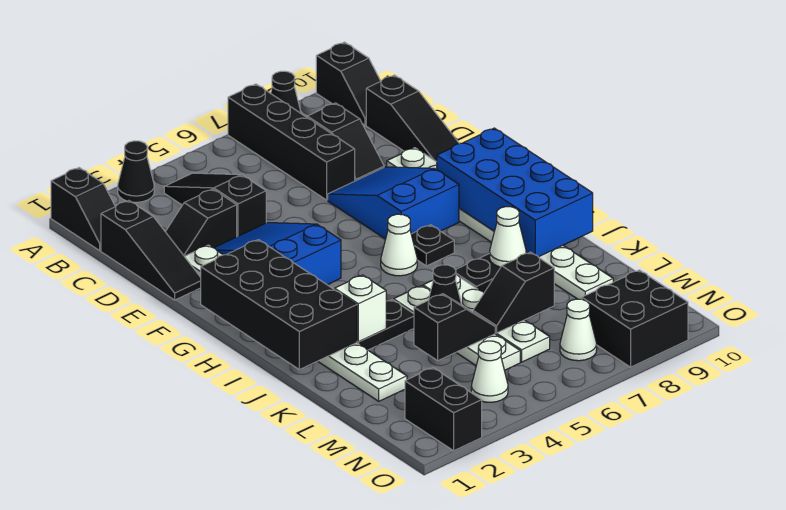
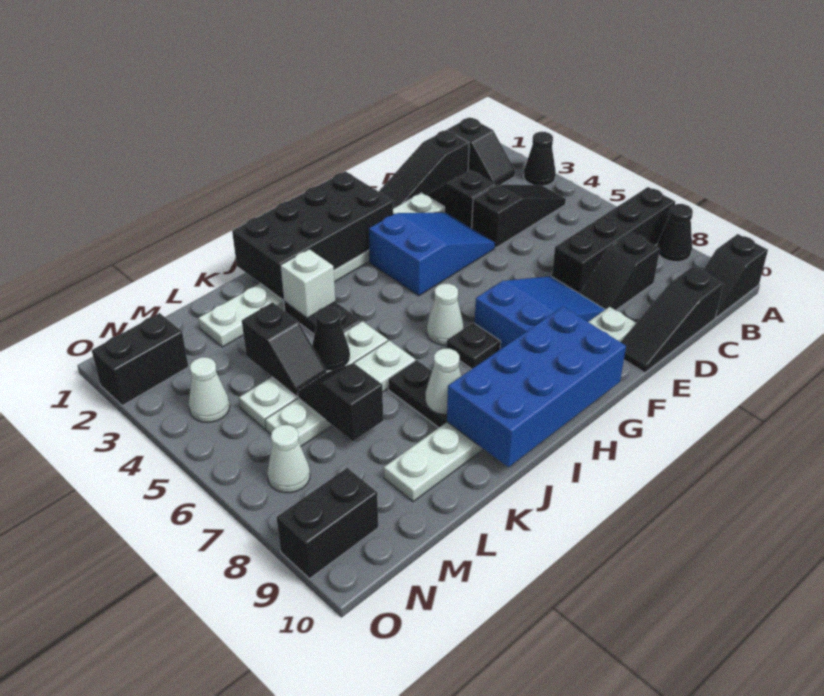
black 1x2 slope [51,168,115,251] -> black 1x2 slope turned to [447,117,515,185]
black 2x2 brick [582,270,688,367] -> black 1x2 brick [276,468,378,579]

